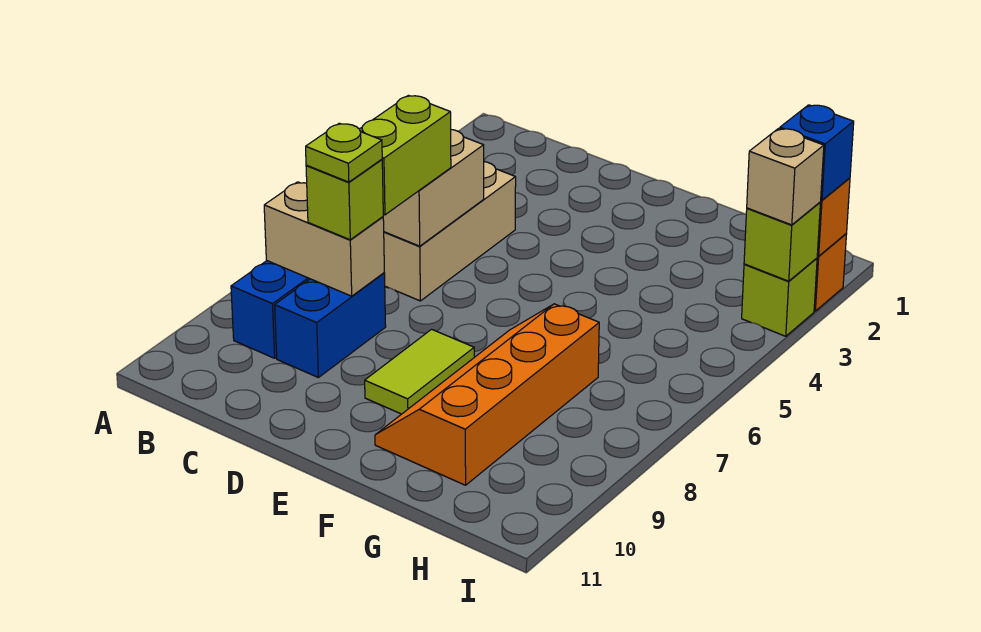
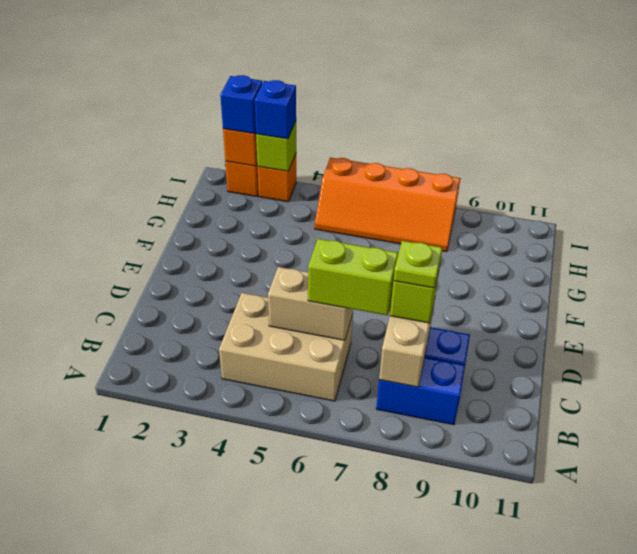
lime 1x2 tile [365,329,474,414] -> none
orange 2x4 slope [375,304,599,485] -> orange 2x4 slope moved to [315,158,460,252]
lime 1x1 brick [742,258,817,336] -> orange 1x1 brick [258,154,296,202]
tan 1x1 brick [747,128,824,225] -> blue 1x1 brick [255,80,296,139]

